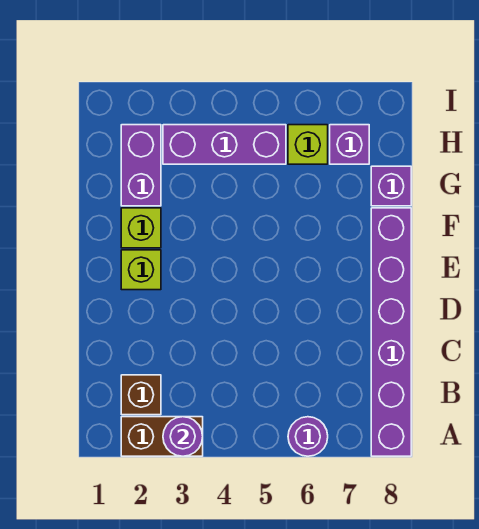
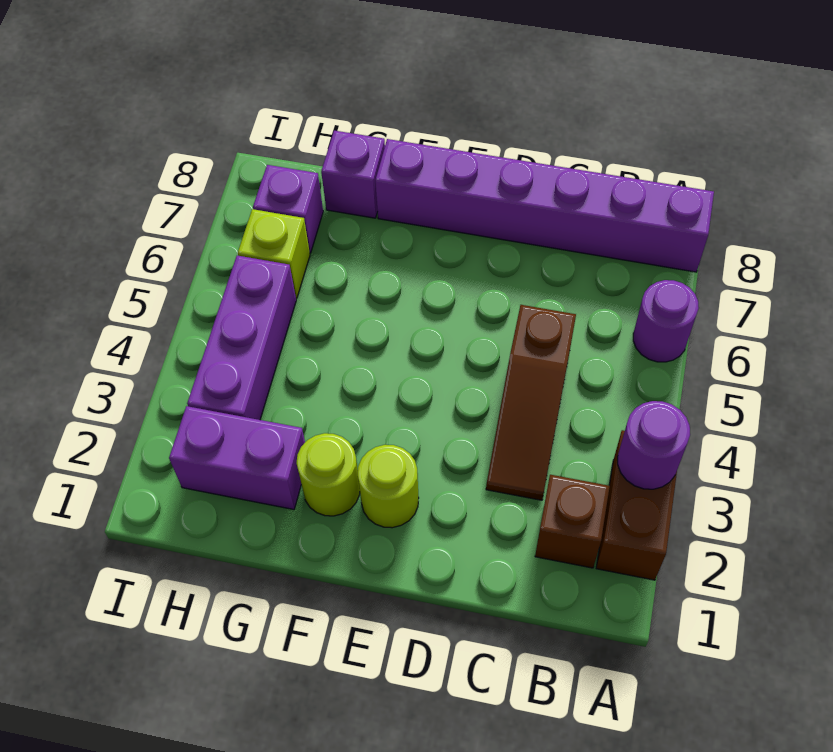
none -> brown 1x3 slope [486,305,576,500]
lime 1x1 brick [121,250,161,290] -> lime 1x1 round brick [358,445,419,528]
lime 1x1 brick [121,208,161,248] -> lime 1x1 round brick [297,433,360,516]

